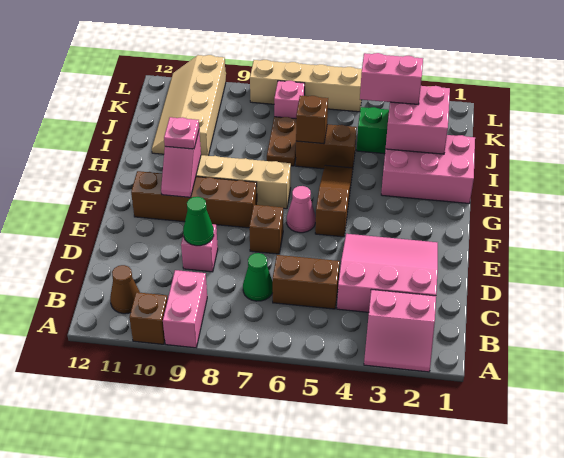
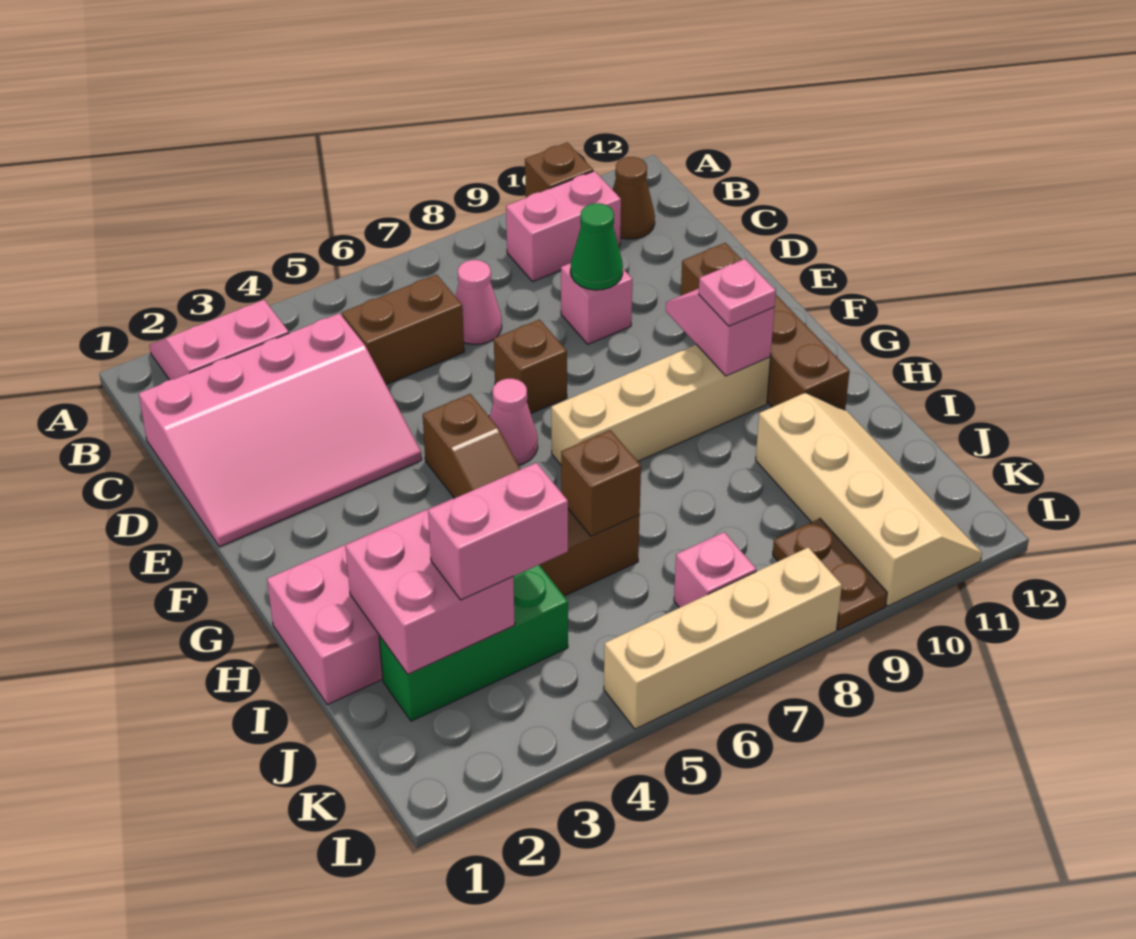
pink 1x2 brick [163,270,207,348] -> pink 1x2 brick turned to [506,171,621,282]
pink 3x3 slope [337,234,438,312] -> pink 3x4 slope [139,313,422,547]
green 1x1 cone [243,253,273,301] -> pink 1x1 cone [455,260,502,345]
brown 1x4 brick [131,171,257,228] -> brown 1x4 brick turned to [681,243,849,410]
brown 1x2 plate [267,117,296,166] -> brown 1x2 plate moved to [773,518,887,630]

